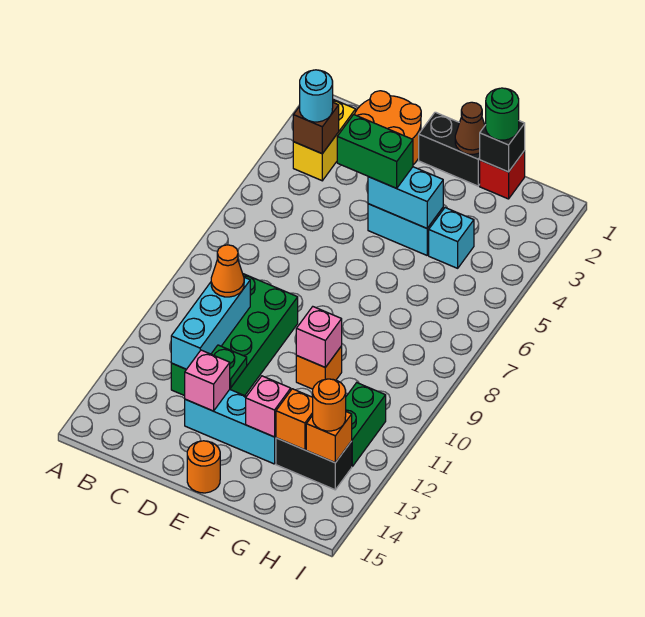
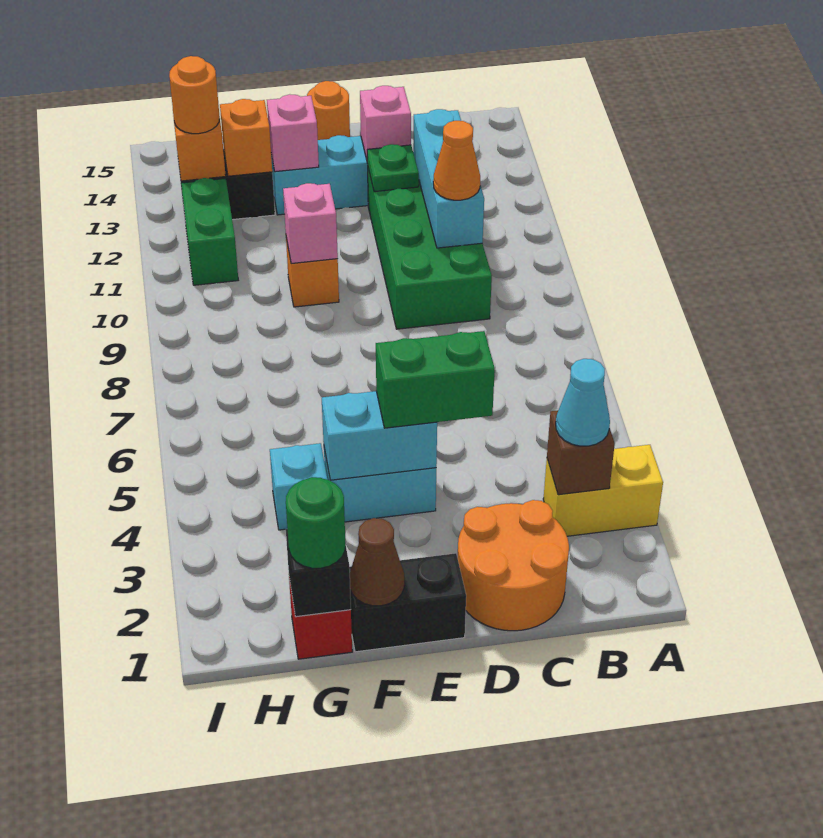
yellow 1x2 brick [293,99,356,181] -> yellow 1x2 brick turned to [543,445,663,536]
cyan 1x1 round brick [300,70,333,122] -> cyan 1x1 cone [556,359,610,446]

